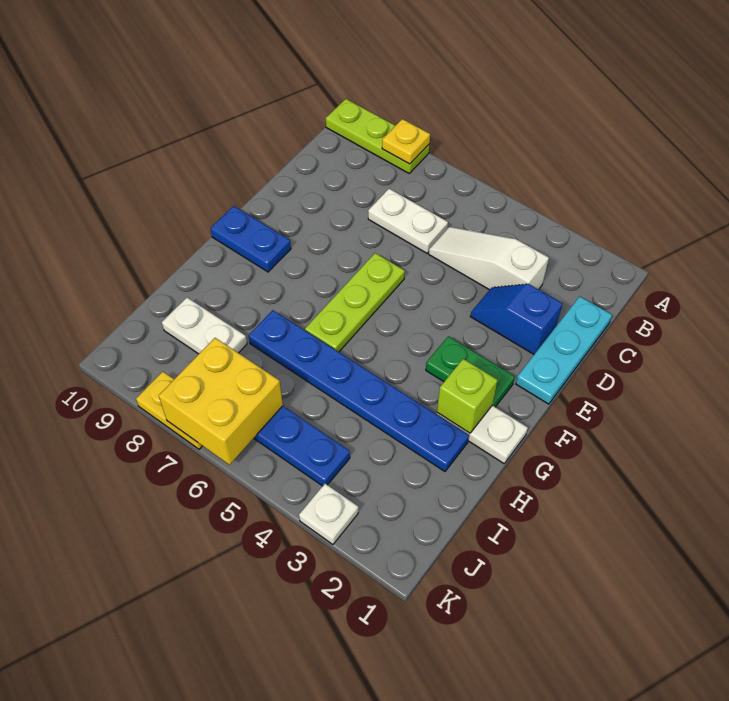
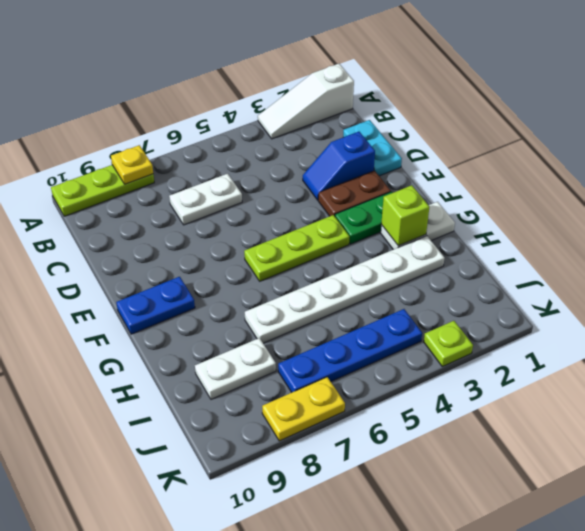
cyan 1x3 plate [516,296,612,404] -> cyan 1x2 plate [343,120,402,176]
white 1x3 slope [429,227,549,290] -> white 1x3 slope moved to [258,64,354,139]
none -> brown 1x2 plate [318,171,391,216]
lime 1x3 plate [305,253,405,352] -> lime 1x3 plate turned to [244,215,350,281]
blue 1x6 plate [249,310,469,471] -> white 1x6 plate [245,236,445,343]
yellow 2x2 brick [159,338,283,465] -> none
white 1x1 plate [299,484,358,544] -> lime 1x1 plate [424,321,473,367]

